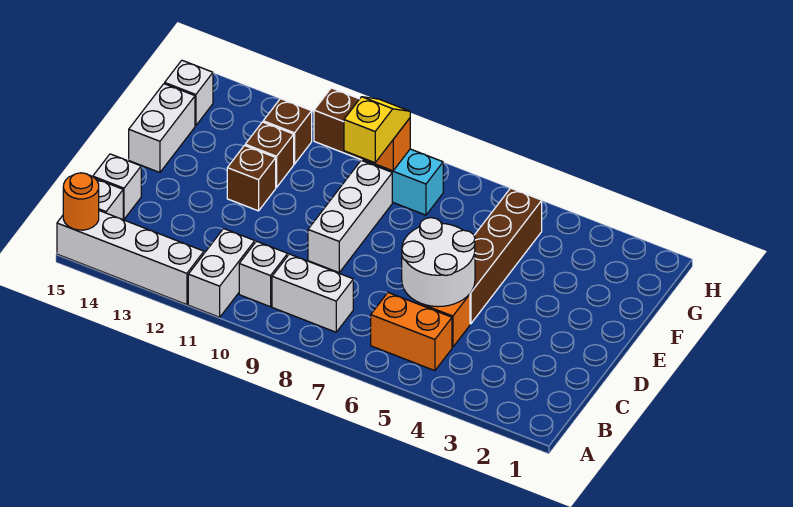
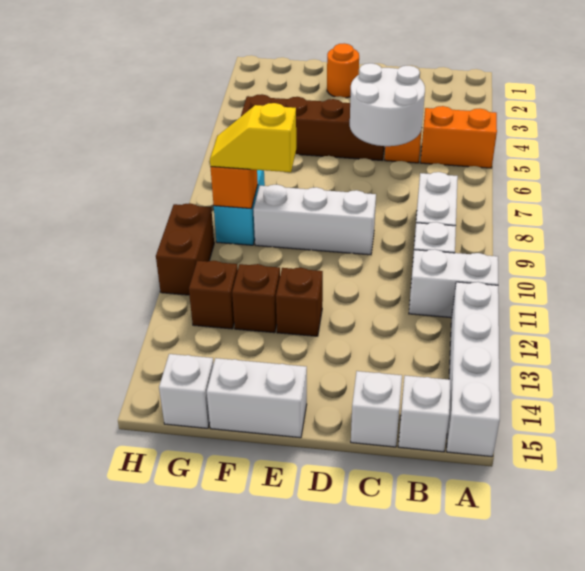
orange 1x1 round brick [63,173,99,230] -> orange 1x1 round brick moved to [327,43,359,98]
orange 1x2 brick [371,293,452,371] -> orange 1x2 brick turned to [421,106,497,168]

